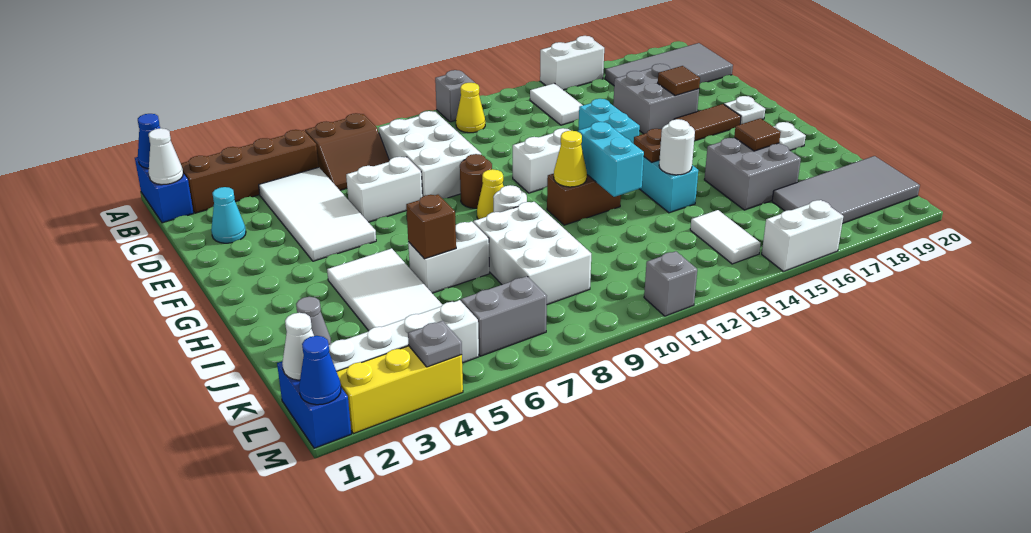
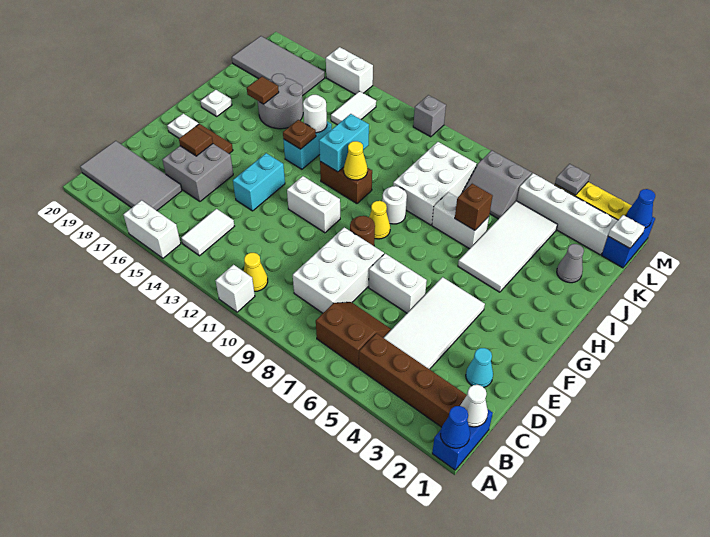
grey 1x1 brick [435,70,475,122] -> white 1x1 brick [215,265,255,312]
grey 2x2 brick [704,138,801,210] -> grey 2x2 round brick [258,74,303,129]
white 1x1 cone [282,313,314,380] -> white 1x1 plate [608,215,645,248]

